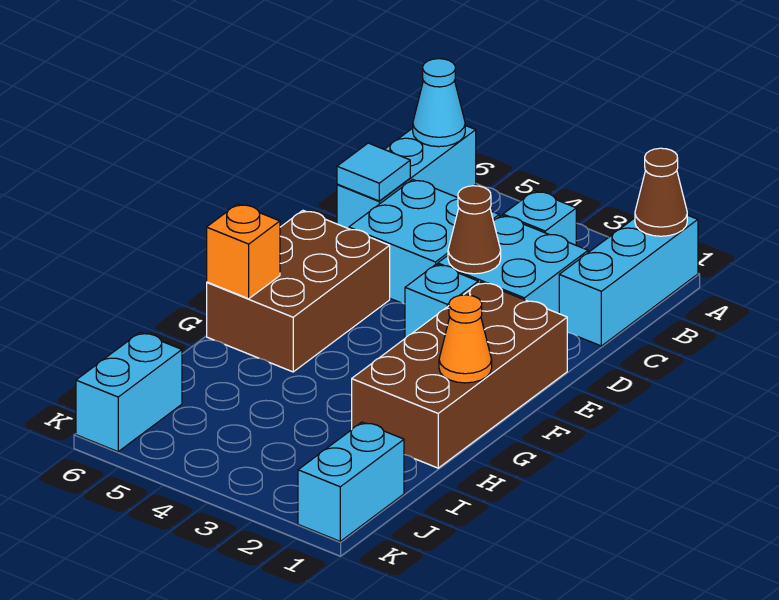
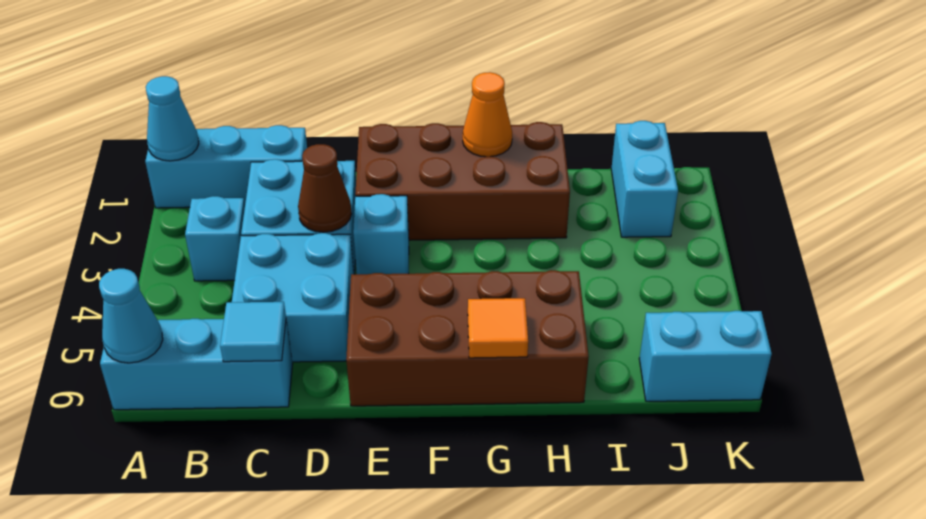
brown 1x1 cone [635,148,687,236] -> cyan 1x1 cone [146,76,199,161]
brown 2x3 brick [207,211,390,372] -> brown 2x4 brick [346,270,589,406]
orange 1x1 brick [207,204,280,299] -> orange 1x1 tile [468,298,528,358]
cyan 1x2 brick [298,422,404,541] -> cyan 1x2 brick turned to [611,121,678,237]

